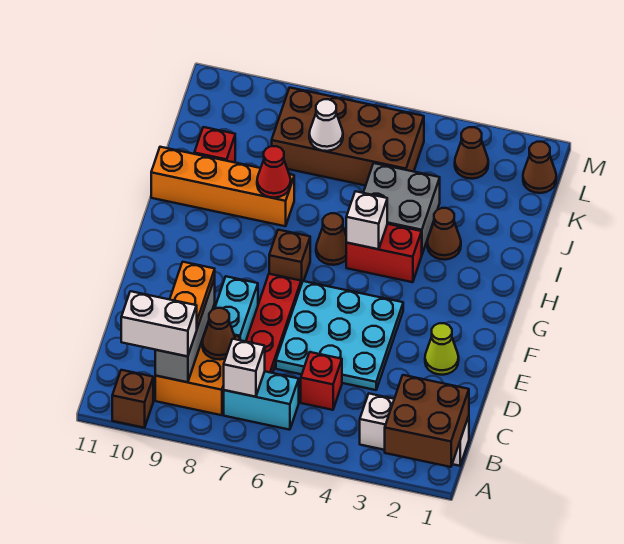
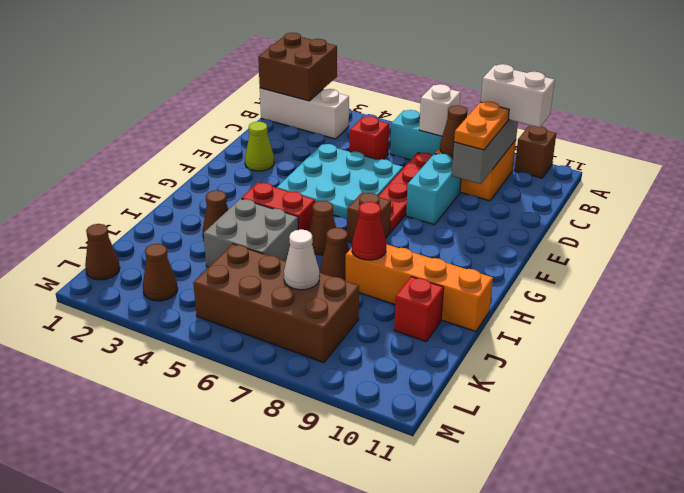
white 1x1 brick [346,191,387,249] -> none
none -> brown 1x1 cone [320,228,349,281]

